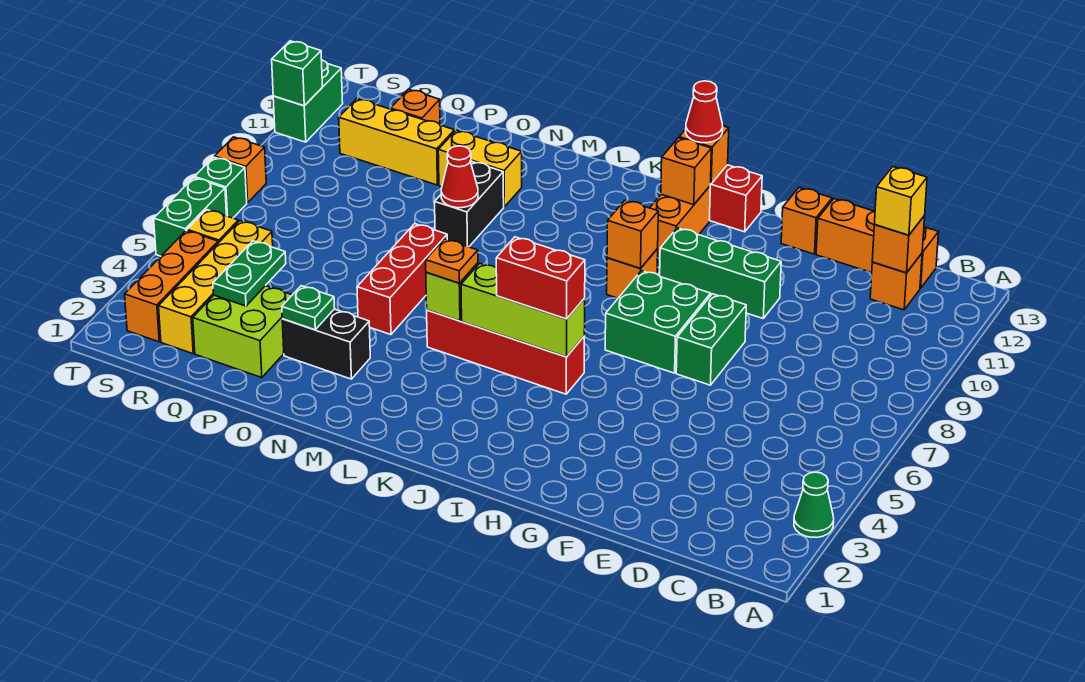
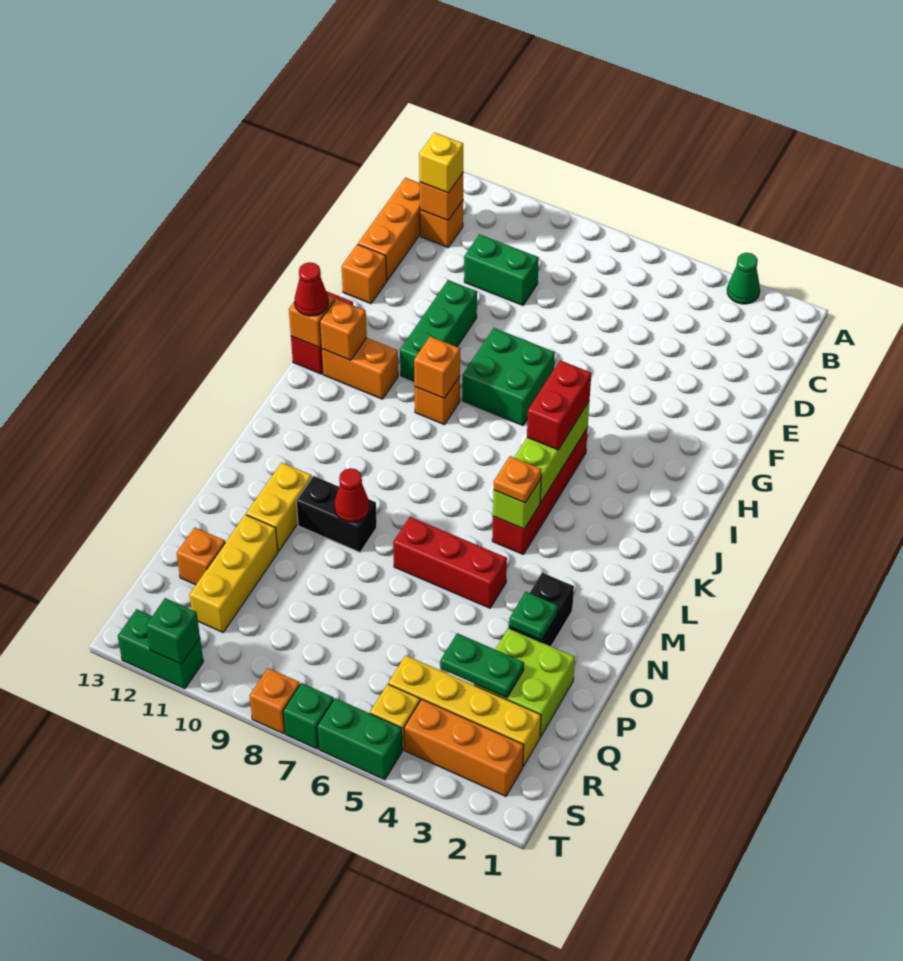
green 1x2 brick [676,294,746,385] -> green 1x2 brick moved to [464,234,539,305]

